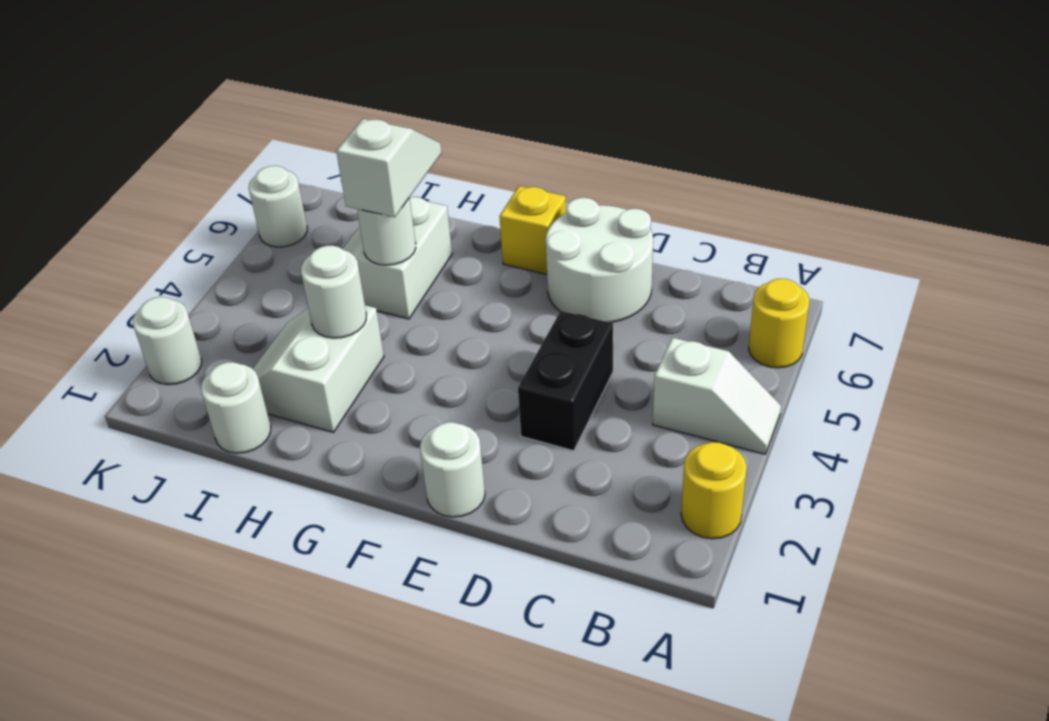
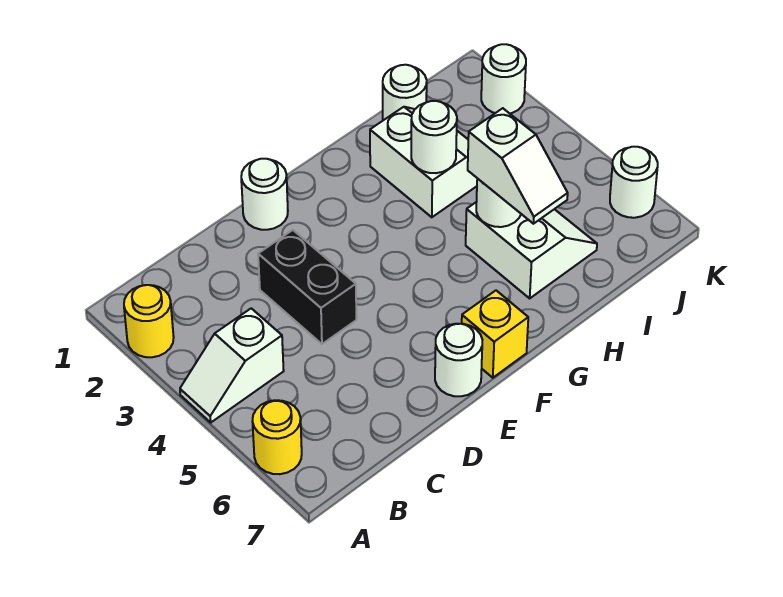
white 2x2 round brick [546,198,653,322] -> white 1x1 round brick [435,324,482,396]

